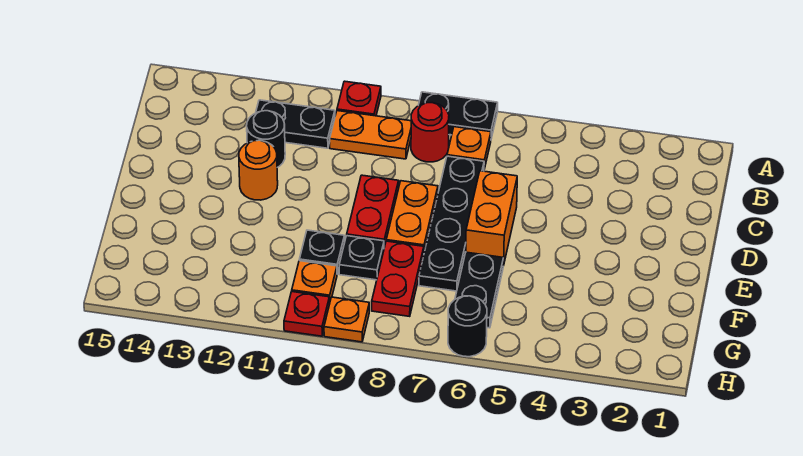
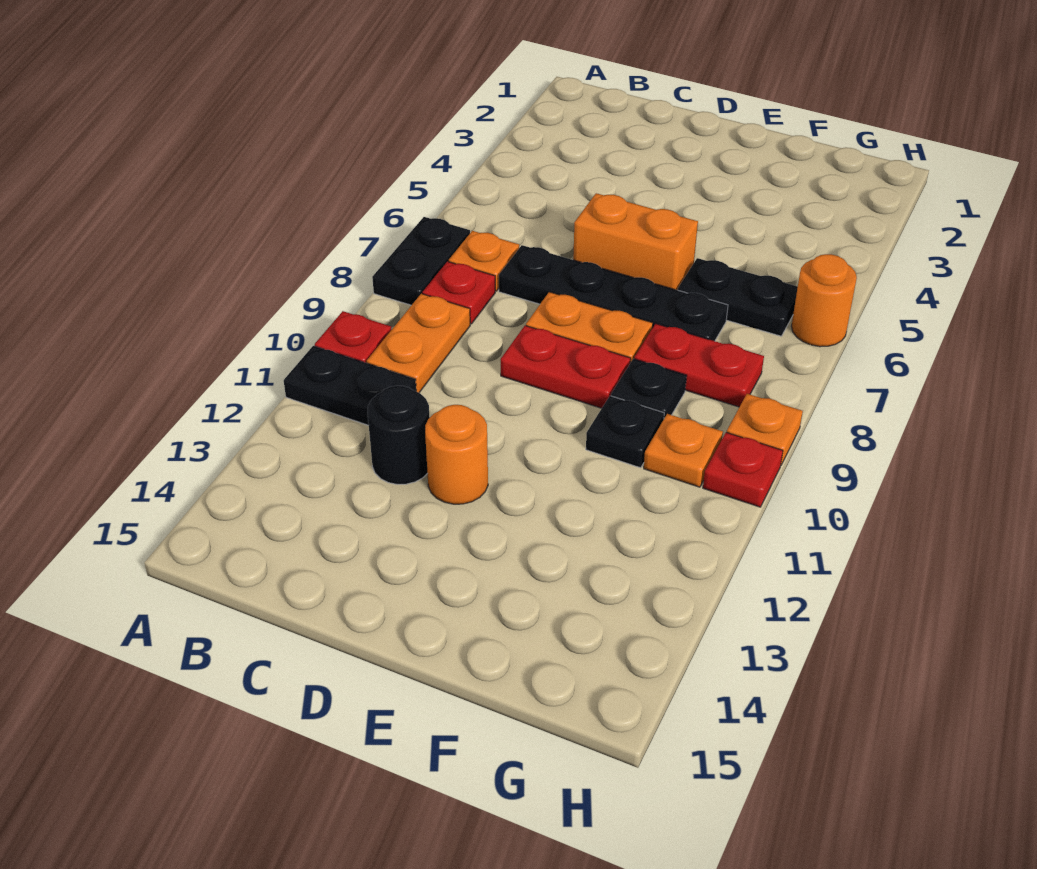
red 1x1 round brick [411,103,449,162] -> red 1x1 plate [422,262,495,324]
black 1x2 plate [256,100,335,148] -> black 1x2 plate turned to [284,346,416,425]
black 1x1 round brick [448,296,487,357] -> orange 1x1 round brick [791,254,857,347]

